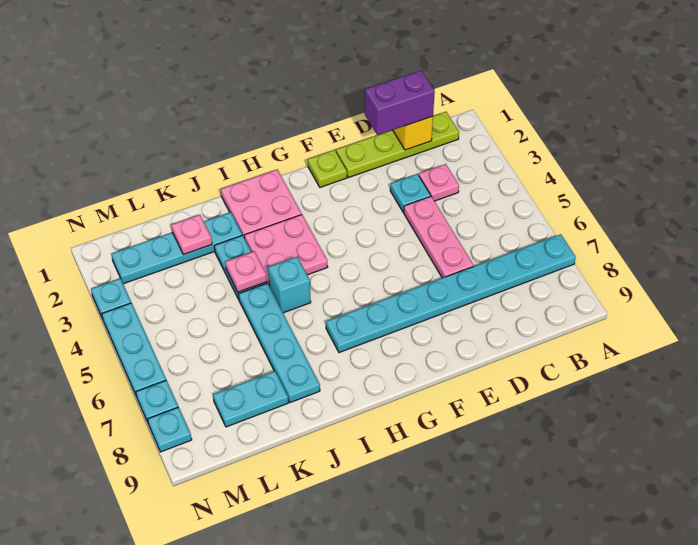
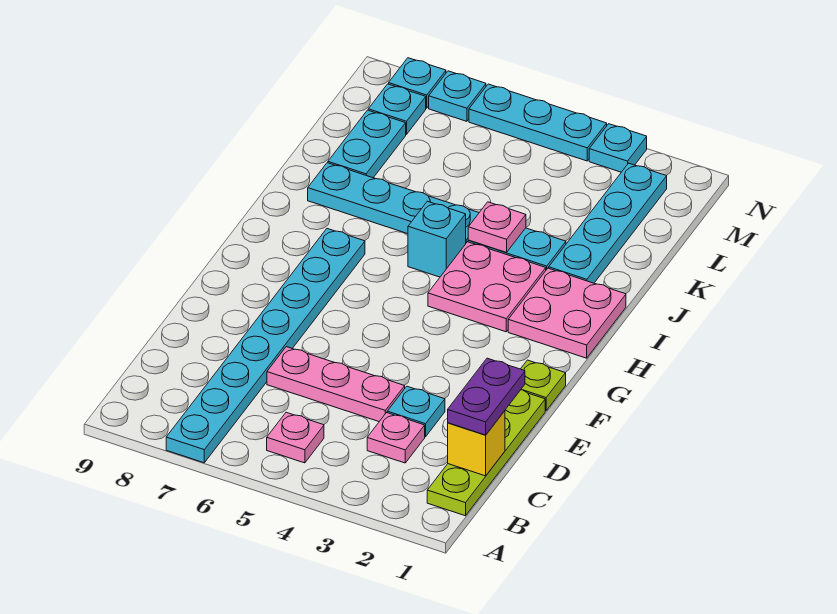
purple 1x2 brick [365,71,435,135] -> purple 1x2 plate [448,358,525,435]
pink 1x1 plate [171,215,212,255] -> pink 1x1 plate moved to [267,412,324,463]
none -> cyan 1x1 plate [368,84,426,134]

